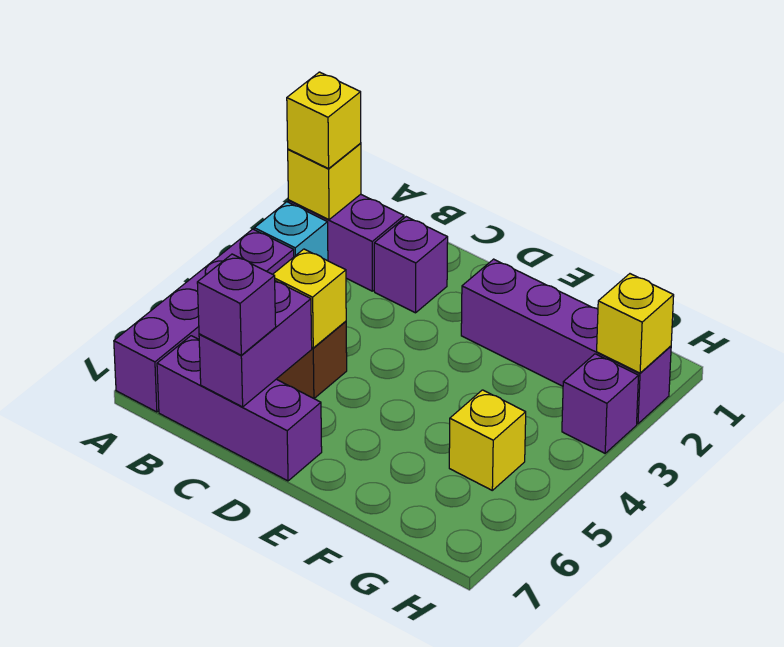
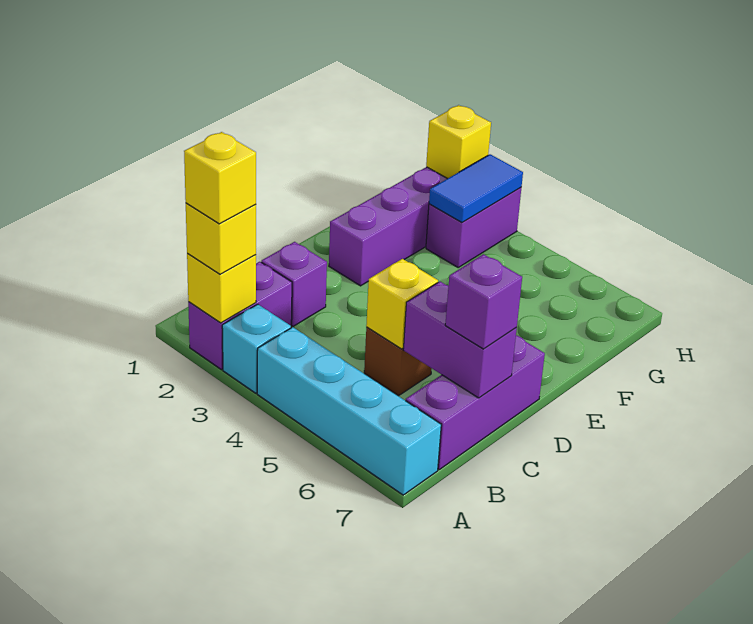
purple 1x4 brick [114,229,294,412] -> cyan 1x4 brick [257,327,441,495]
none -> blue 1x2 tile [429,154,523,223]
yellow 1x1 brick [449,390,526,490] -> yellow 1x1 brick moved to [184,132,256,224]
purple 1x1 brick [562,354,638,453] -> purple 1x2 brick [426,188,521,267]

